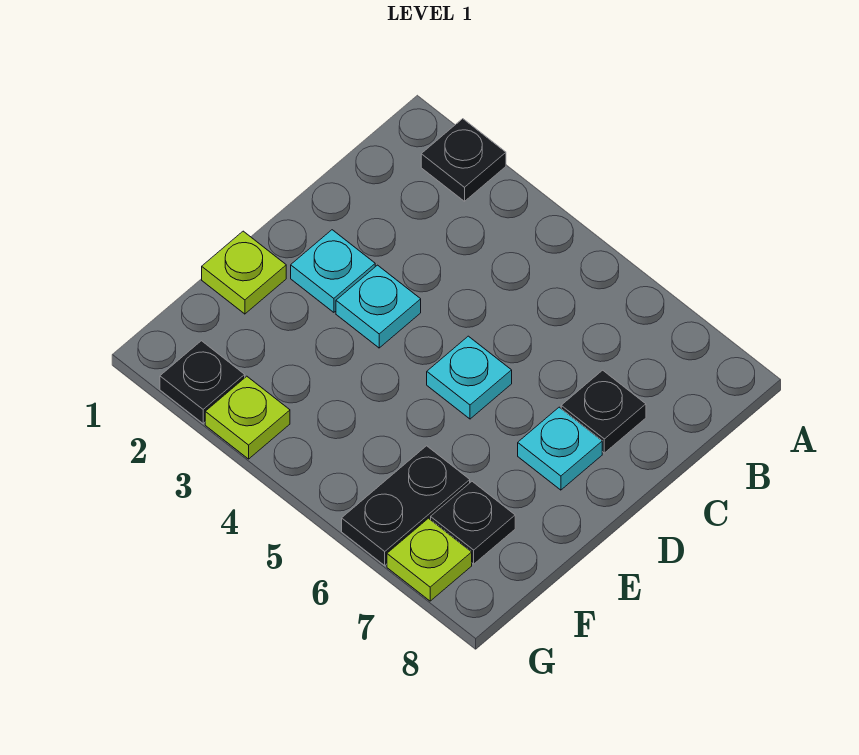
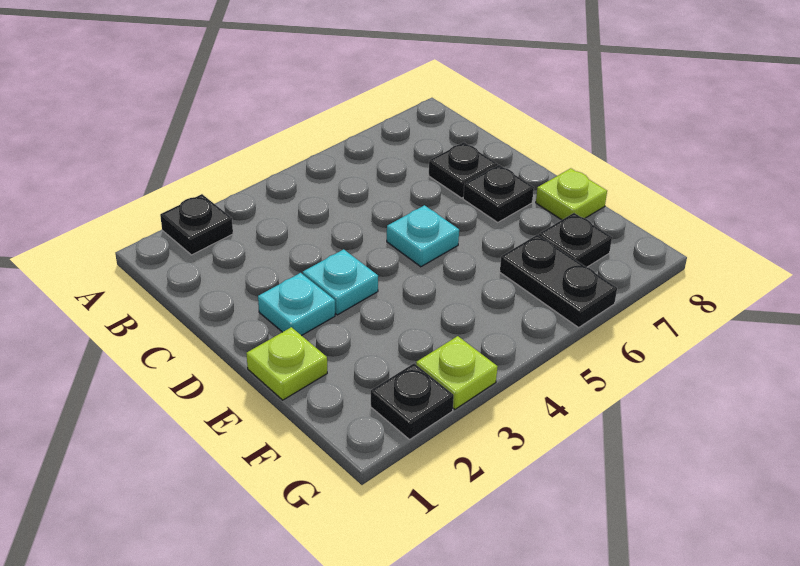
cyan 1x1 plate [518,407,602,490] -> black 1x1 plate [463,165,534,222]
lime 1x1 plate [387,518,472,601] -> lime 1x1 plate moved to [536,168,607,220]

